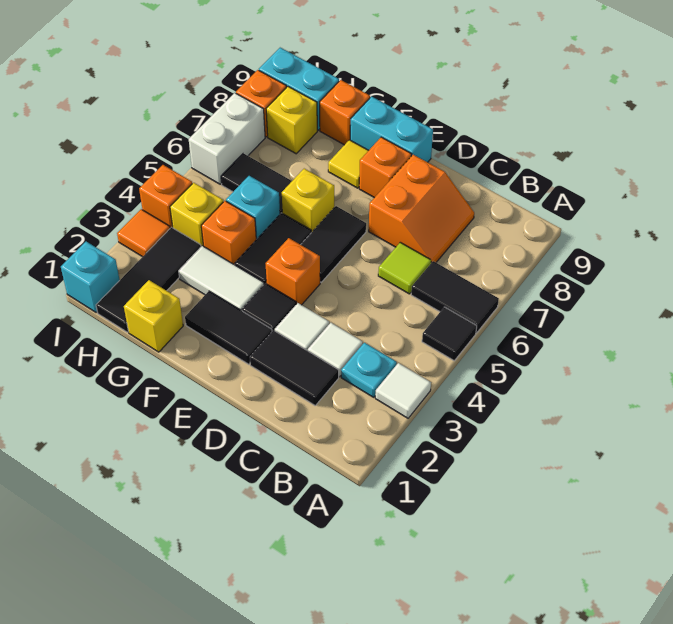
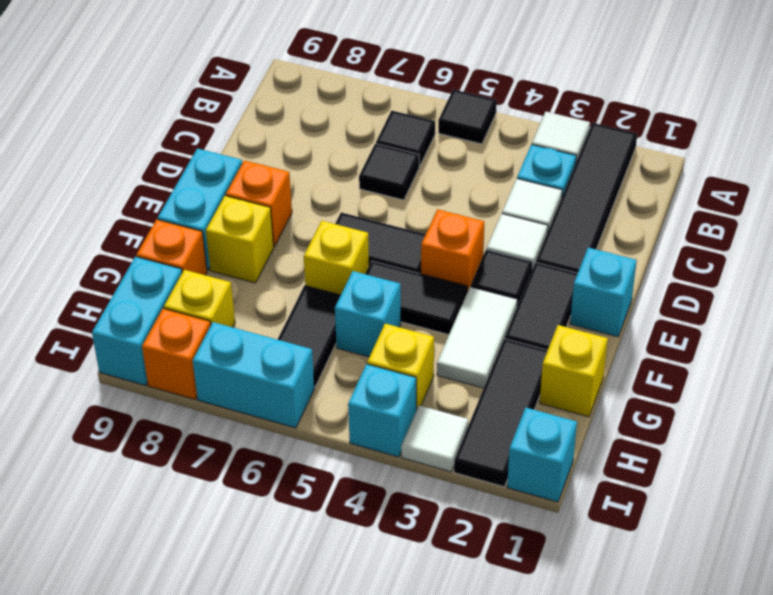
black 1x2 tile [411,261,499,333] -> black 1x1 tile [376,111,435,166]
black 1x2 tile [250,330,339,405] -> black 1x4 tile [536,123,637,273]
lime 1x1 tile [378,242,431,294] -> black 1x1 tile [359,144,419,200]
orange 2x2 slope [369,155,474,262] -> none
none -> cyan 1x1 brick [570,248,637,337]
yellow 1x1 tile [328,140,369,188] -> yellow 1x1 brick [206,196,274,283]
orange 1x1 brick [201,201,256,265] -> none
black 1x3 tile [96,227,201,332] -> black 1x3 tile turned to [454,339,548,487]
orange 1x1 tile [117,209,170,257] -> white 1x1 tile [401,405,468,472]
orange 1x1 brick [139,165,192,228] -> cyan 1x1 brick [348,364,416,457]
white 1x2 brick [189,93,265,184] -> cyan 1x2 brick [193,322,314,428]

